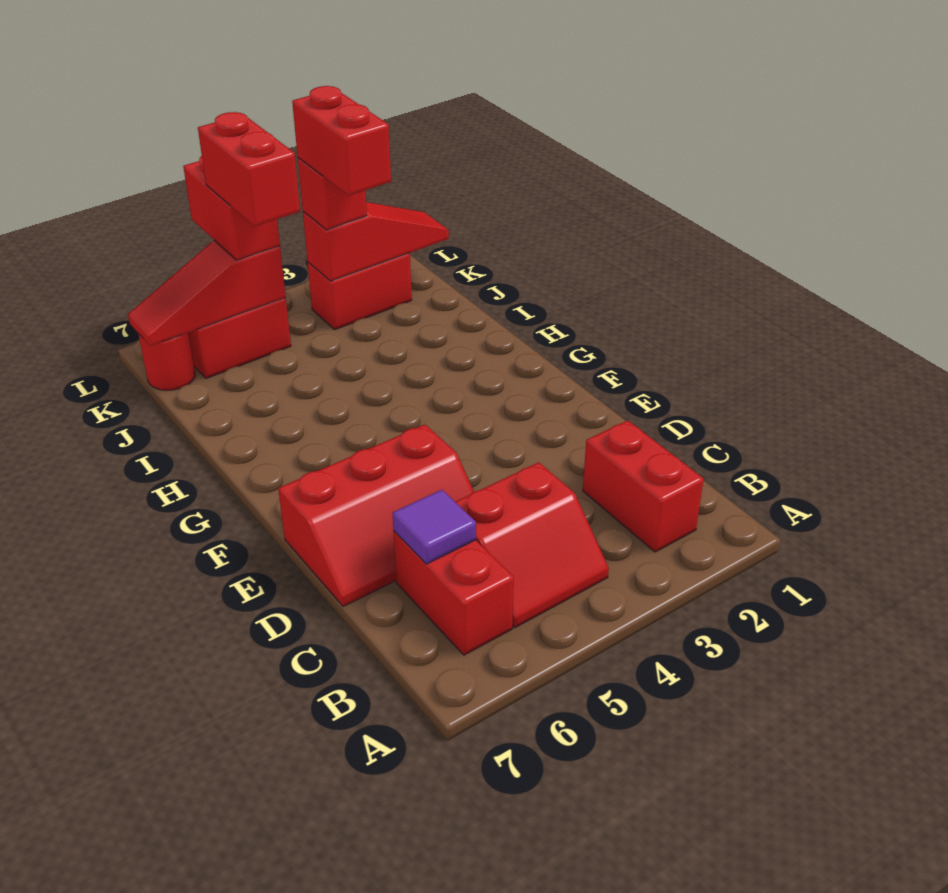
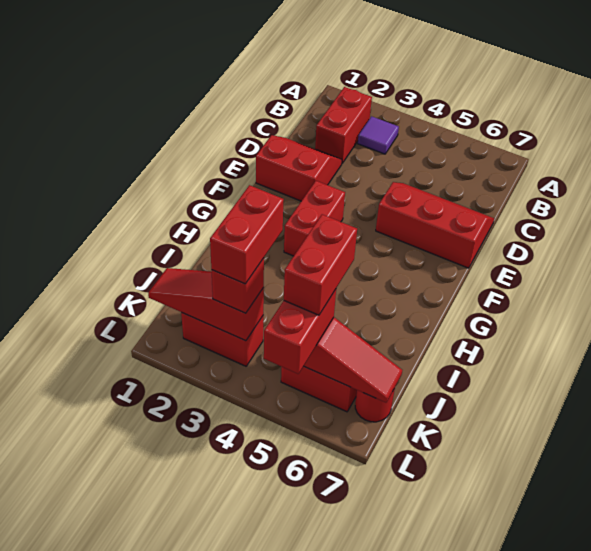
red 2x2 slope [456,462,609,628] -> red 2x2 slope moved to [256,135,342,201]
red 1x2 brick [393,531,514,655] -> red 1x2 brick moved to [284,181,345,256]
purple 1x1 tile [393,490,476,564] -> purple 1x1 tile moved to [358,116,399,154]

